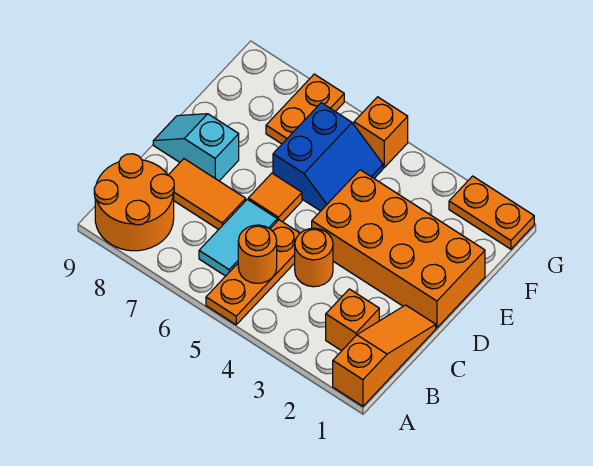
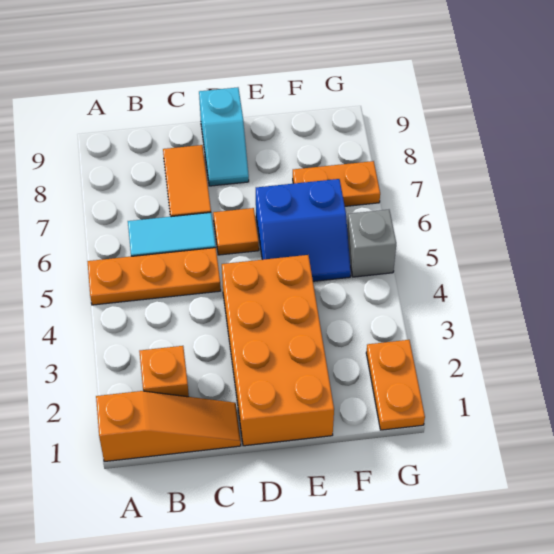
orange 2x2 round brick [94,154,174,251] -> none
orange 1x1 round brick [238,225,277,283] -> none
orange 1x1 round brick [295,228,333,287] -> none
cyan 1x2 slope [153,114,239,181] -> cyan 1x2 slope turned to [199,87,249,186]
orange 1x1 brick [354,97,408,168] -> grey 1x1 brick [347,210,396,277]

